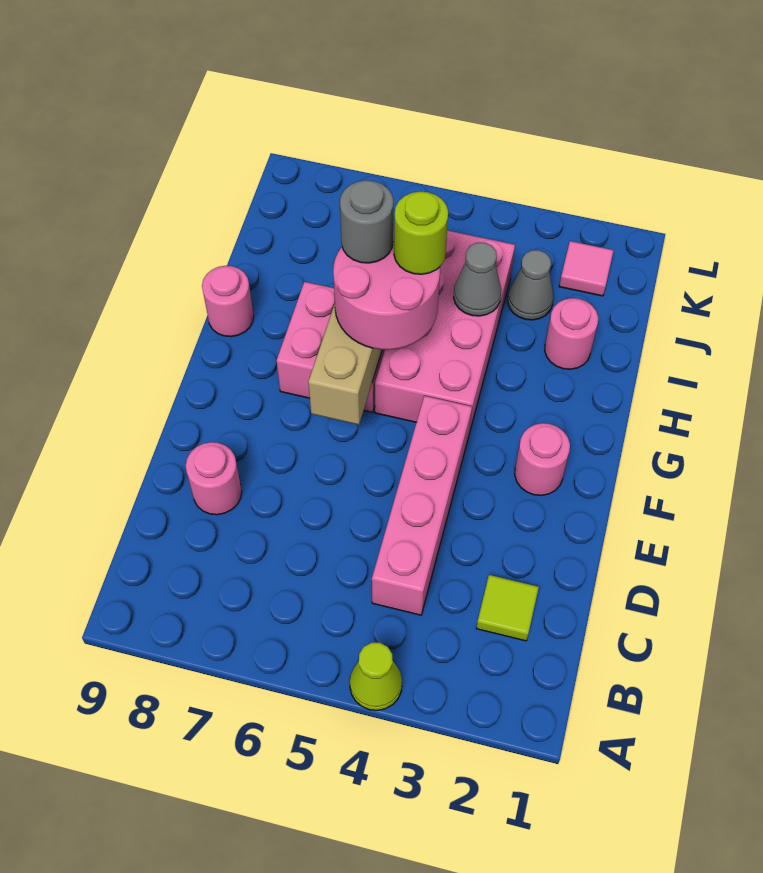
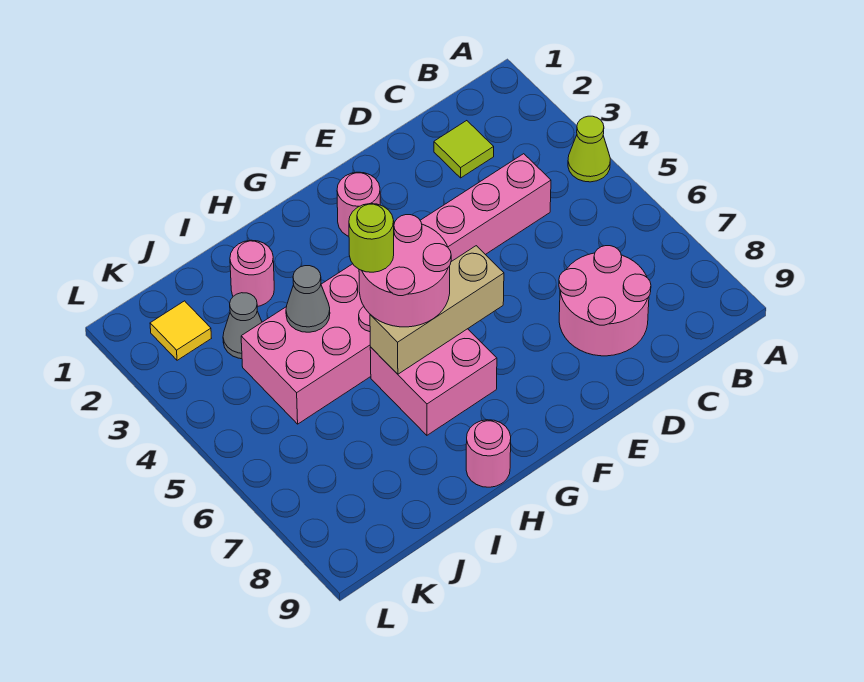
pink 1x1 round brick [186,442,242,515] -> pink 2x2 round brick [559,246,651,356]
grey 1x1 round brick [340,180,394,263] -> none
pink 1x1 tile [559,241,614,296] -> yellow 1x1 tile [150,301,211,360]

